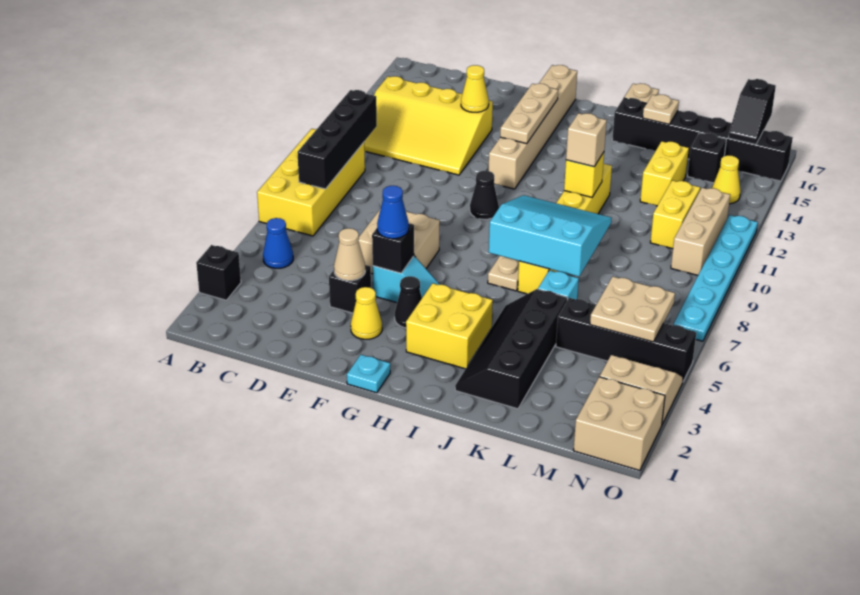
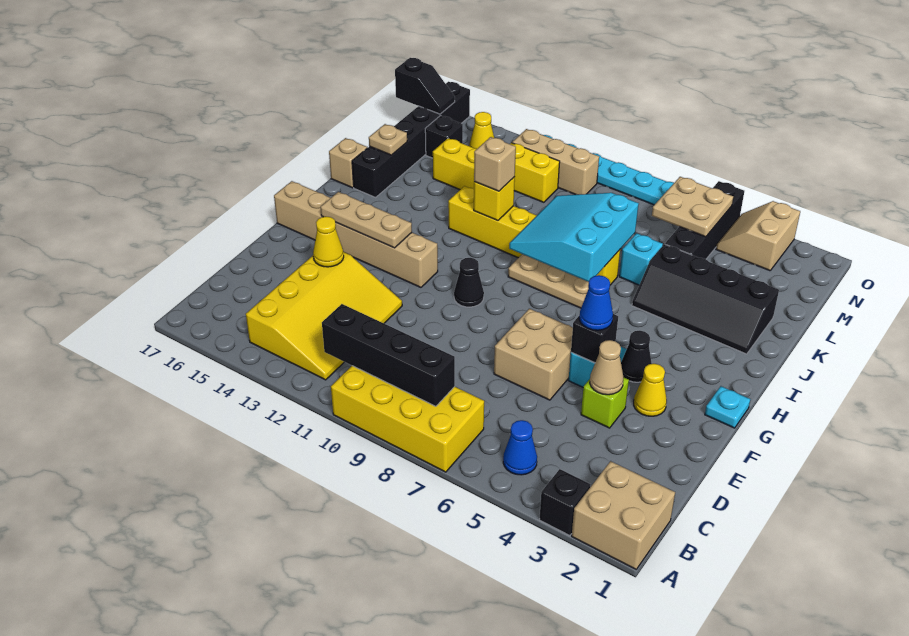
black 1x1 brick [329,265,371,313] -> lime 1x1 brick [581,378,629,428]
yellow 2x2 brick [406,283,493,369] -> none
tan 2x2 brick [573,377,665,471] -> tan 2x2 brick moved to [572,461,675,569]

